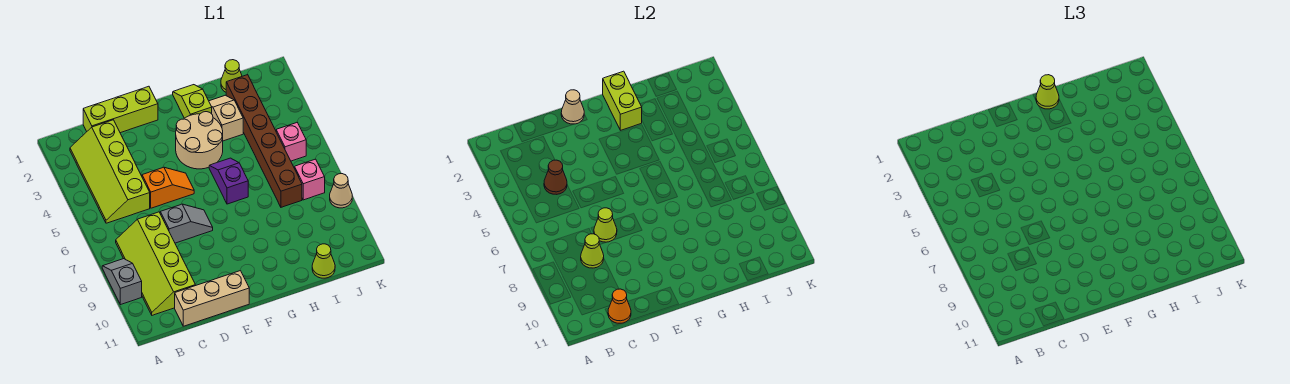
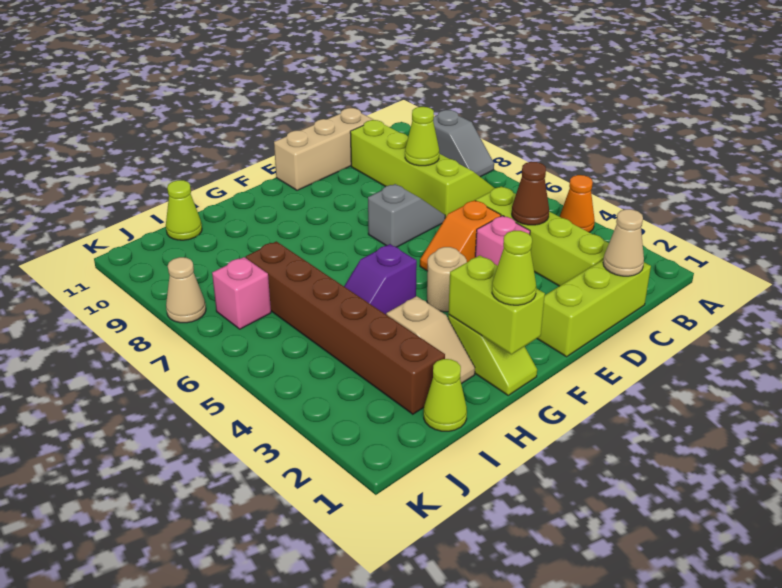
orange 1x1 cone [608,289,631,324] -> orange 1x1 cone moved to [560,175,595,232]
grey 1x2 slope [160,204,213,243] -> grey 1x2 slope turned to [368,184,445,247]
lime 1x1 cone [594,208,617,242] -> none
tan 1x1 cone [561,90,584,124] -> tan 1x1 cone moved to [603,209,644,276]
tan 2x2 round brick [176,112,223,169] -> tan 1x1 round brick [427,247,467,312]
purple 1x2 slope [209,158,248,204] -> purple 1x2 slope turned to [344,244,417,314]
pink 1x1 brick [276,122,306,161] -> pink 1x1 brick moved to [475,216,530,266]

